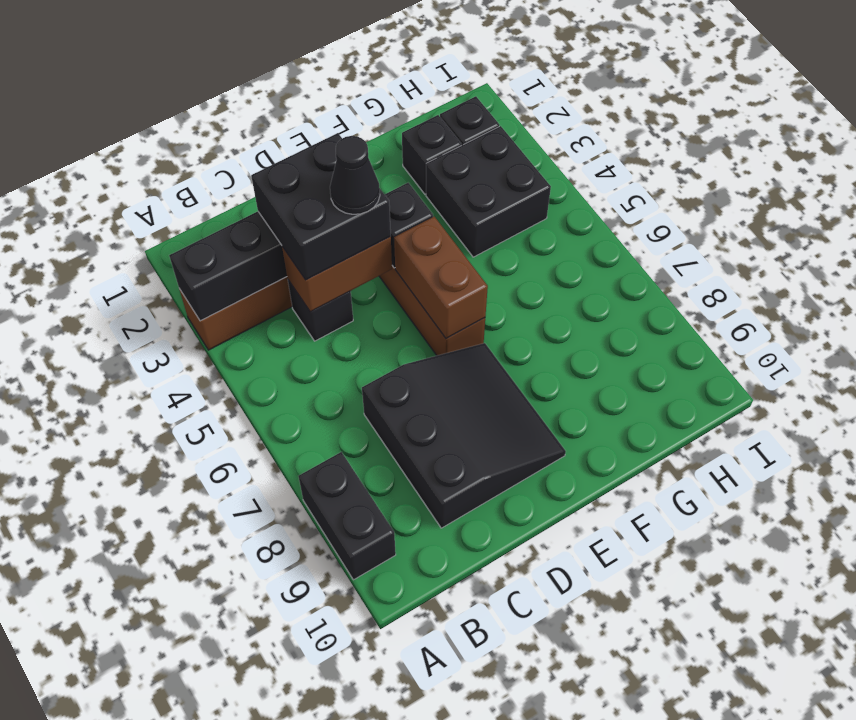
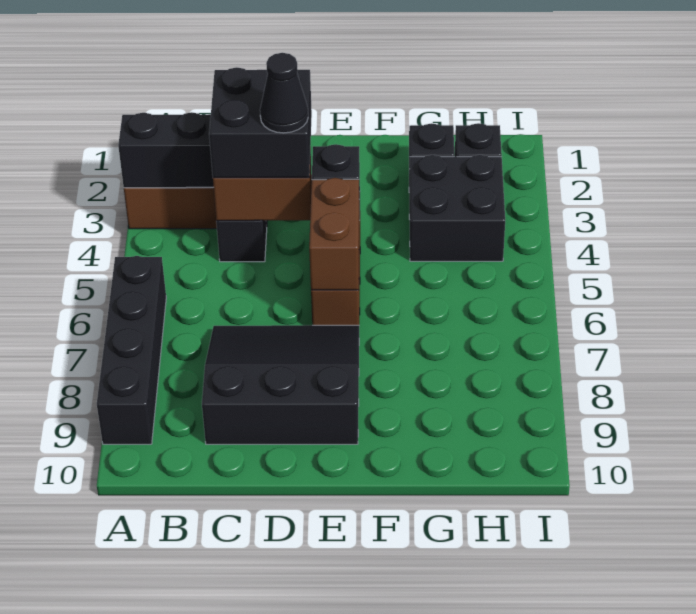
black 1x2 brick [298,452,396,580] -> black 1x4 brick [97,256,166,444]
black 3x3 slope [362,343,566,528] -> black 3x3 slope turned to [202,325,359,444]

